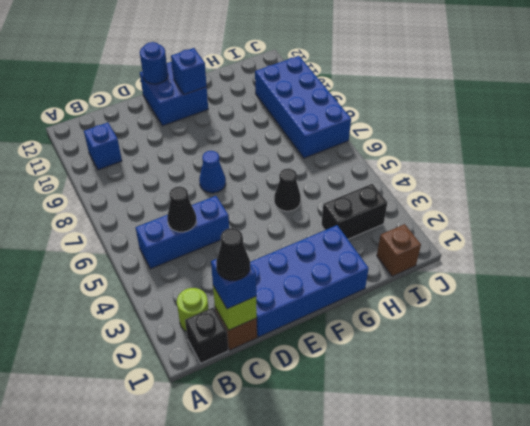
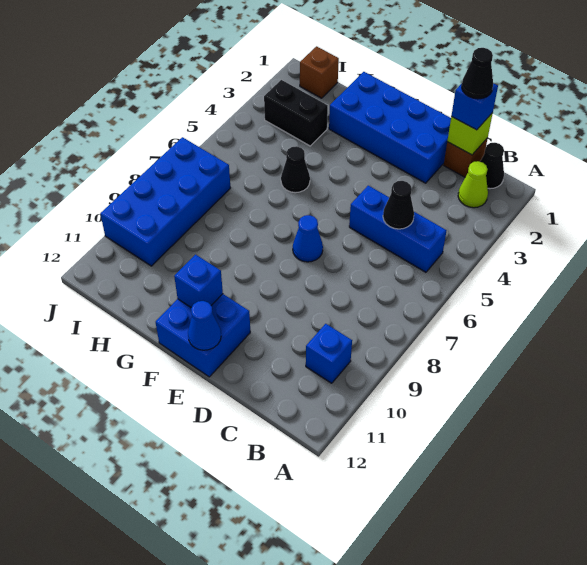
black 1x1 brick [185,308,228,363] -> black 1x1 cone [480,143,504,189]
lime 1x1 round brick [177,288,208,332] -> lime 1x1 cone [458,161,488,208]
blue 1x1 round brick [140,42,168,84] -> blue 1x1 cone [188,301,221,350]

